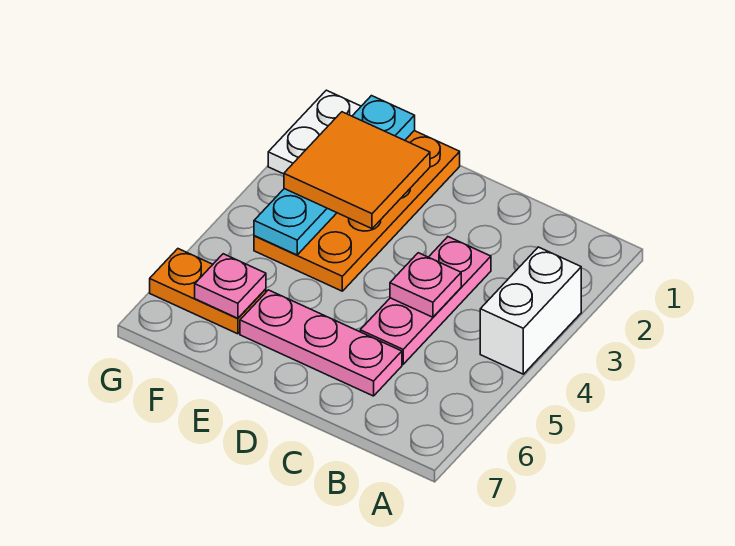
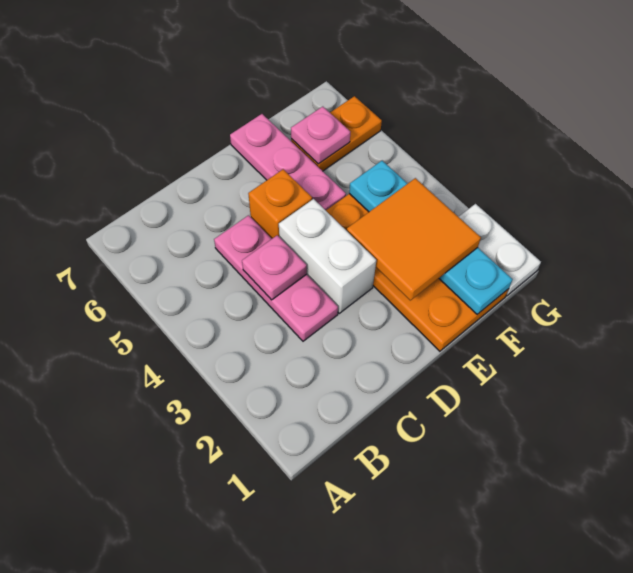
white 1x2 brick [480,247,581,374] -> white 1x2 brick moved to [279,199,376,313]
pink 1x3 plate [240,290,402,396] -> pink 1x3 plate turned to [230,114,346,210]
none -> orange 1x1 brick [248,169,312,239]

